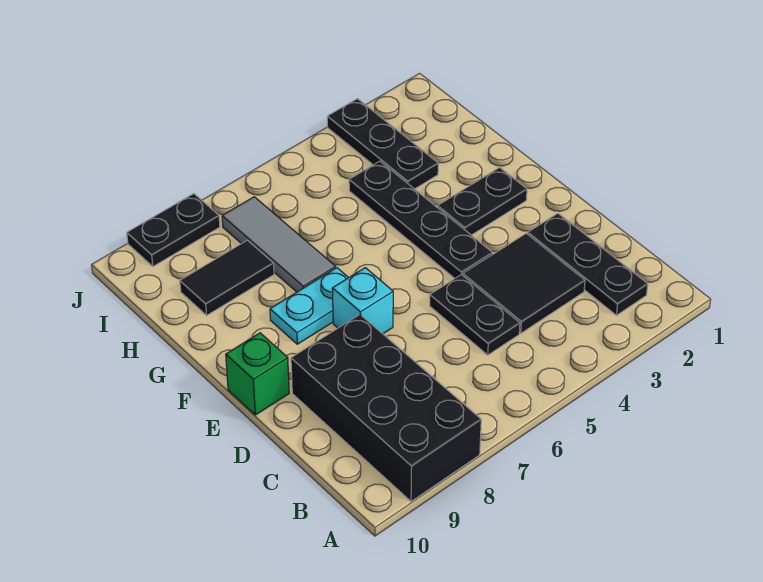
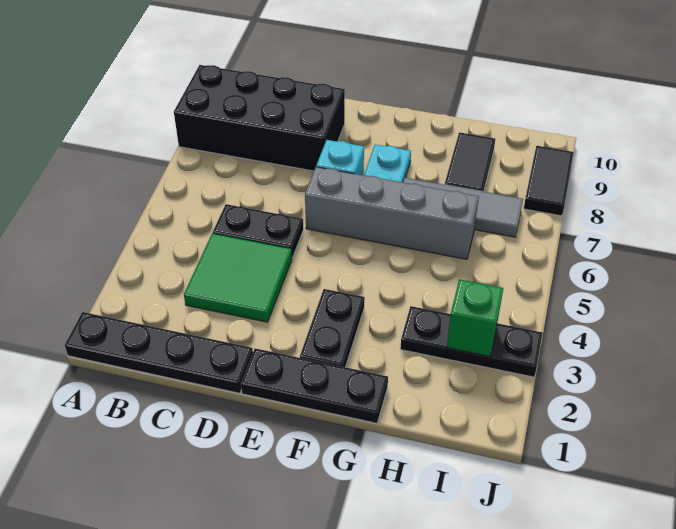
black 1x3 plate [528,213,648,315] -> black 1x3 plate moved to [241,348,388,423]
black 2x2 tile [463,233,585,333] -> green 2x2 tile [184,233,292,322]
black 1x4 plate [349,161,493,278] -> black 1x4 plate moved to [65,312,253,393]
none -> grey 1x4 brick [305,167,479,259]
green 1x1 brick [226,333,289,415] -> green 1x1 brick moved to [447,279,503,357]
black 1x2 plate [127,194,220,266] -> black 1x2 tile [524,146,574,216]

